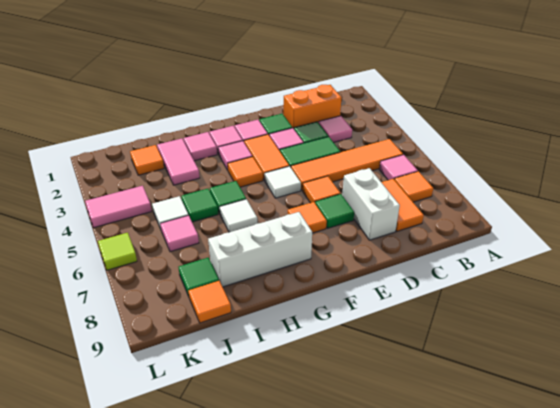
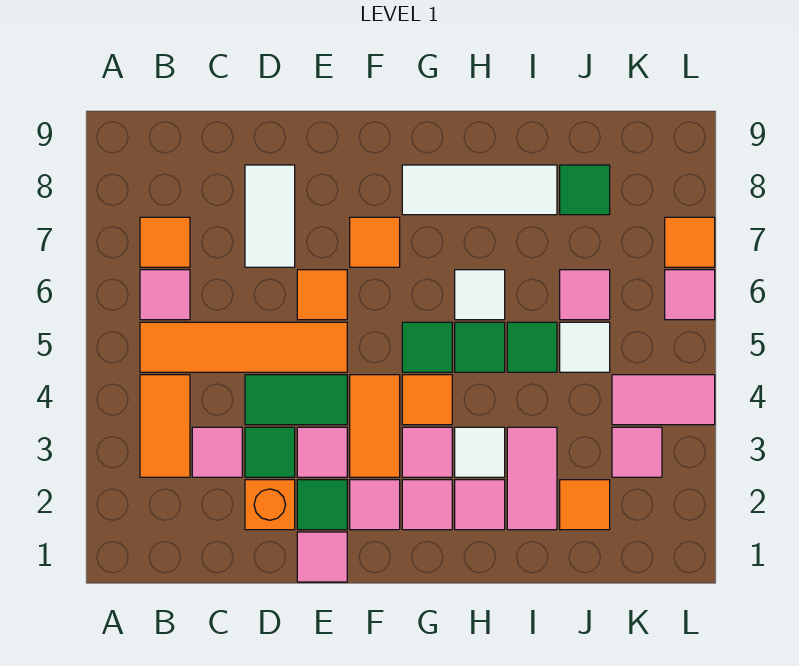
orange 1x2 brick [284,85,341,128] -> orange 1x1 brick [245,480,295,530]
orange 1x2 tile [381,179,424,231] -> orange 1x2 tile moved to [140,375,190,477]
white 1x2 brick [342,168,400,240] -> white 1x2 tile [245,165,295,267]
none -> pink 1x1 tile [297,532,347,582]
green 1x1 tile [315,194,354,228] -> green 1x1 tile moved to [402,322,452,372]
white 1x1 tile [264,166,301,198] -> white 1x1 tile moved to [455,427,505,477]
white 1x3 brick [208,212,312,287] -> white 1x3 tile [402,165,557,215]
orange 1x1 tile [188,281,231,323] -> orange 1x1 tile moved to [665,217,715,267]
none -> pink 1x1 tile [612,427,662,477]
lime 1x1 tile [98,233,137,270] -> pink 1x1 tile [665,270,715,320]

